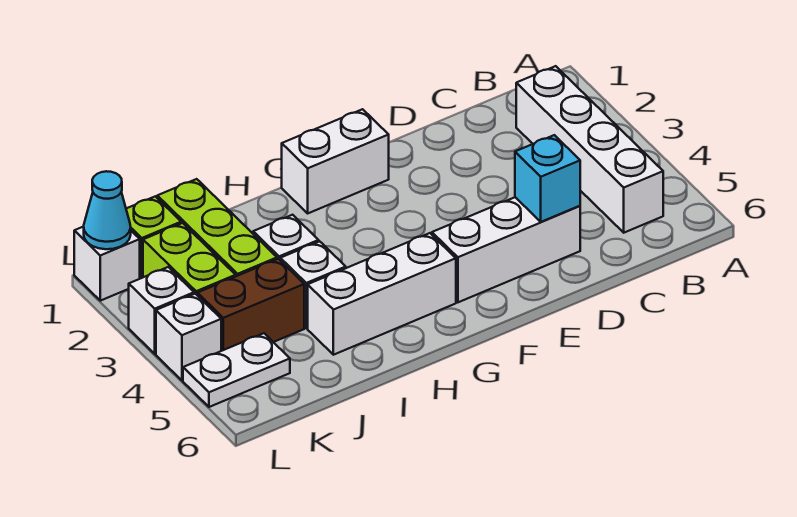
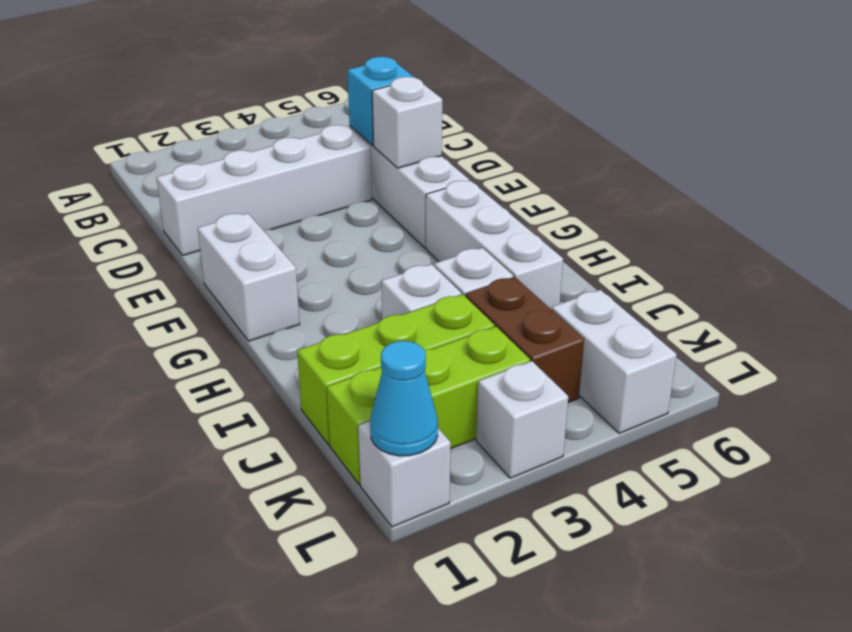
white 1x4 brick [516,66,663,233] -> white 1x4 brick moved to [156,125,372,256]
white 1x2 plate [183,333,290,407] -> white 1x2 brick [552,290,677,433]
white 1x1 brick [156,294,221,380] -> white 1x1 brick moved to [372,77,442,168]

